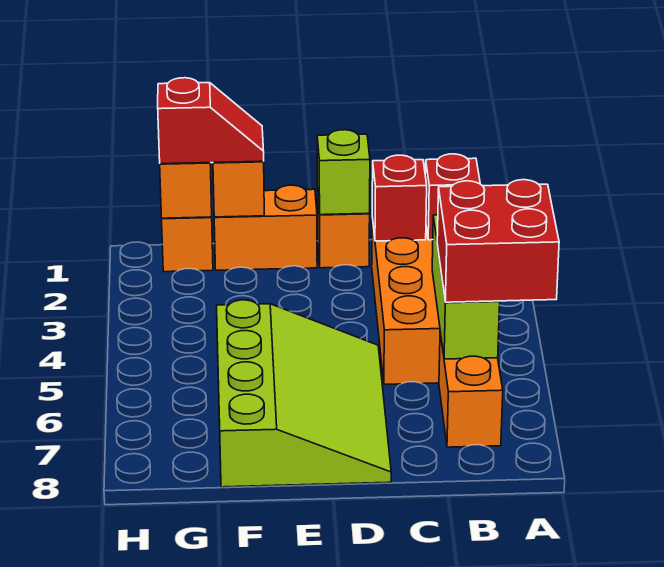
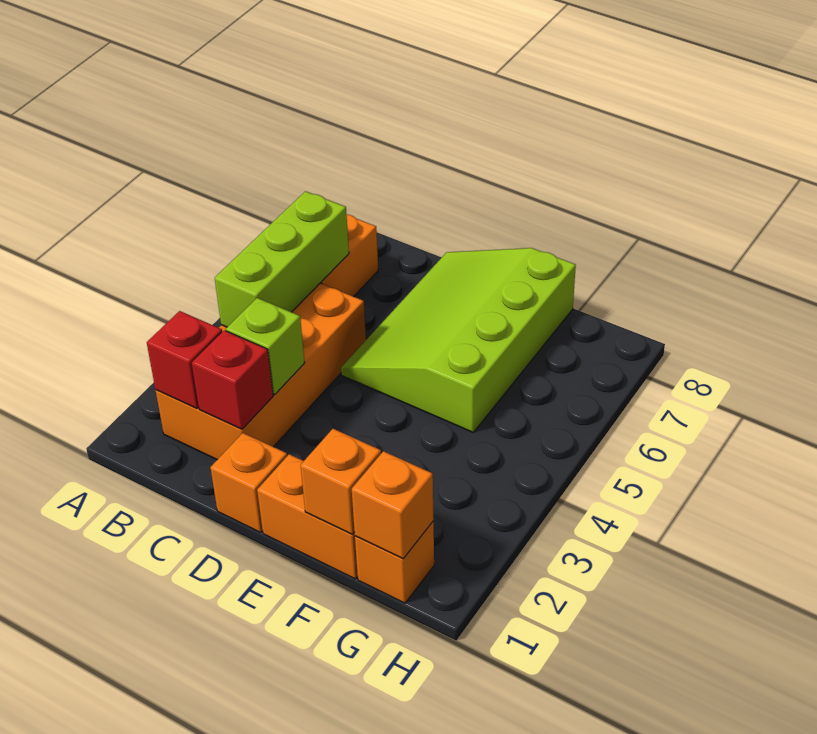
red 2x2 brick [437,180,559,302] -> none
lime 1x1 brick [317,130,370,215] -> lime 1x1 brick moved to [226,298,305,395]
red 1x2 slope [158,78,264,164] -> none

